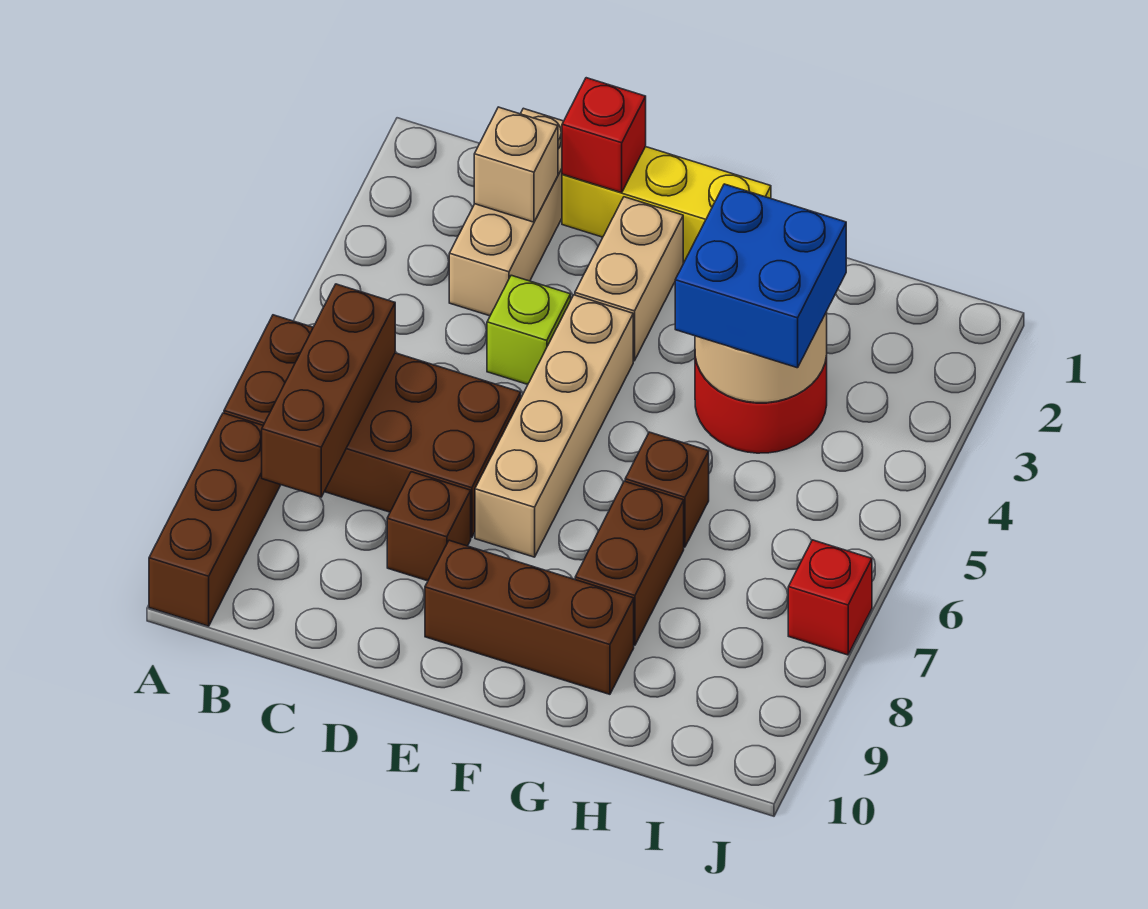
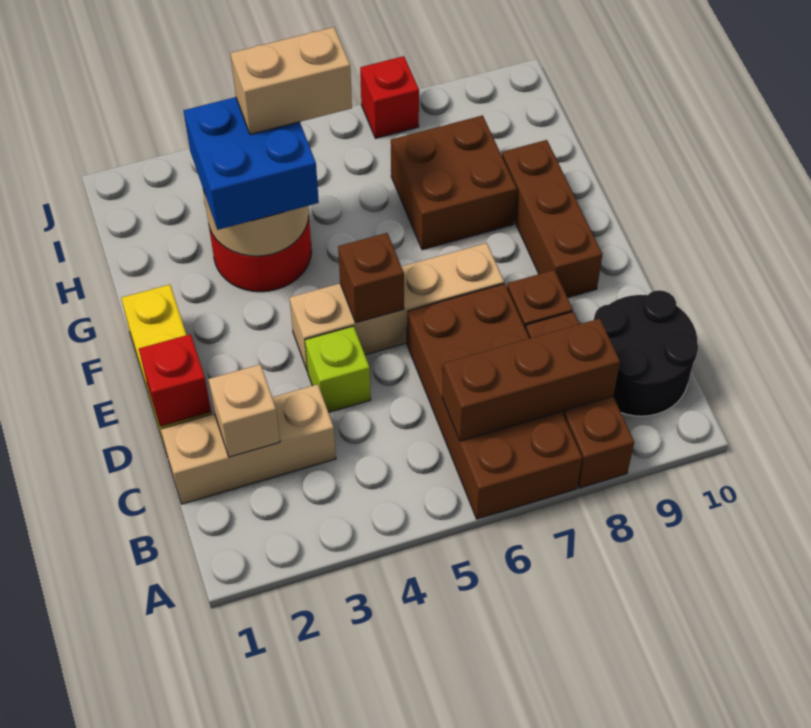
brown 1x3 brick [149,413,280,626] -> brown 1x3 brick turned to [526,312,634,488]
none -> black 2x2 round brick [594,290,698,416]
tan 1x2 brick [575,197,683,361] -> tan 1x2 brick moved to [230,27,352,134]
brown 1x1 brick [625,432,709,547] -> brown 1x1 brick moved to [338,233,404,323]
brown 1x2 brick [575,481,684,645] -> brown 2x2 brick [391,115,517,250]

